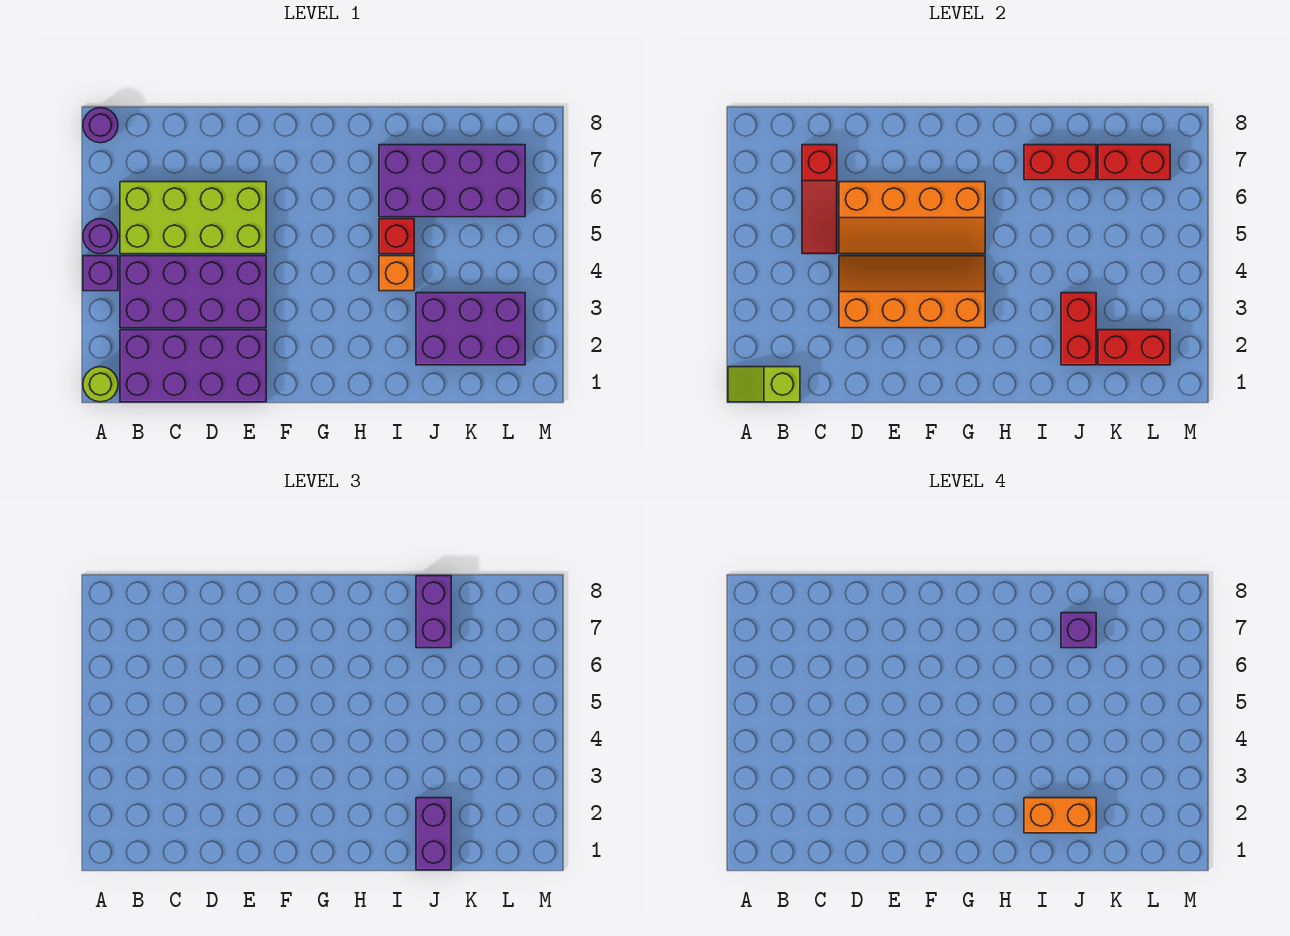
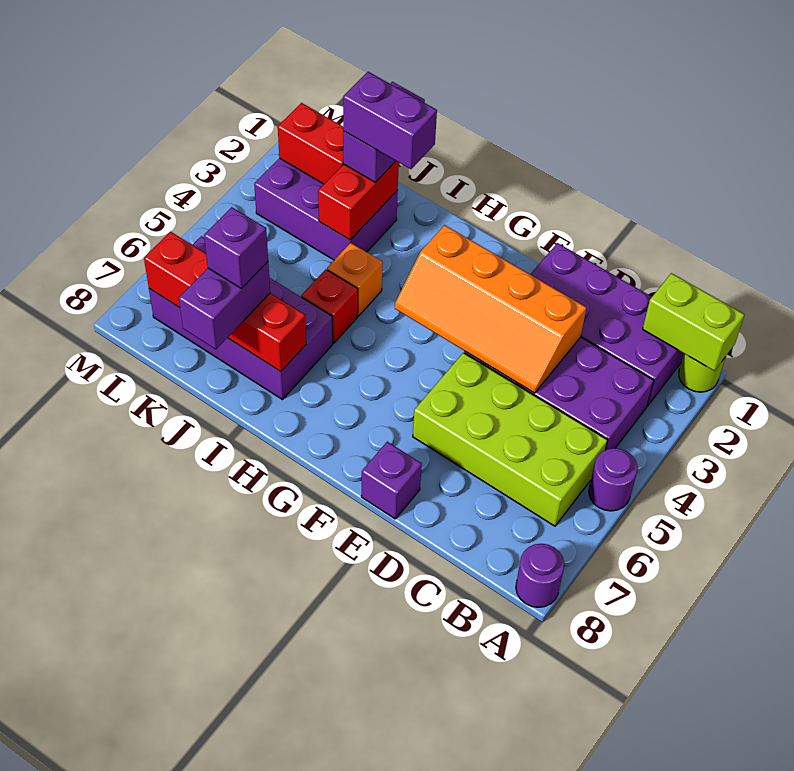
lime 1x2 slope [728,367,800,402] -> lime 1x2 brick [643,273,745,371]
purple 1x1 brick [83,256,118,291] -> purple 1x1 brick moved to [361,442,422,519]
red 1x3 slope [802,145,837,254] -> none
orange 2x4 slope [839,182,985,254] -> none
orange 1x2 brick [1024,798,1096,833] -> purple 1x2 brick [343,72,437,169]

